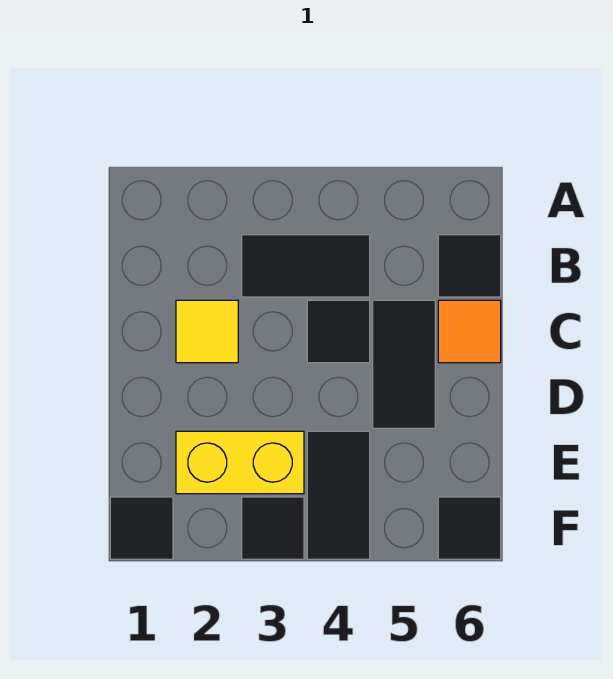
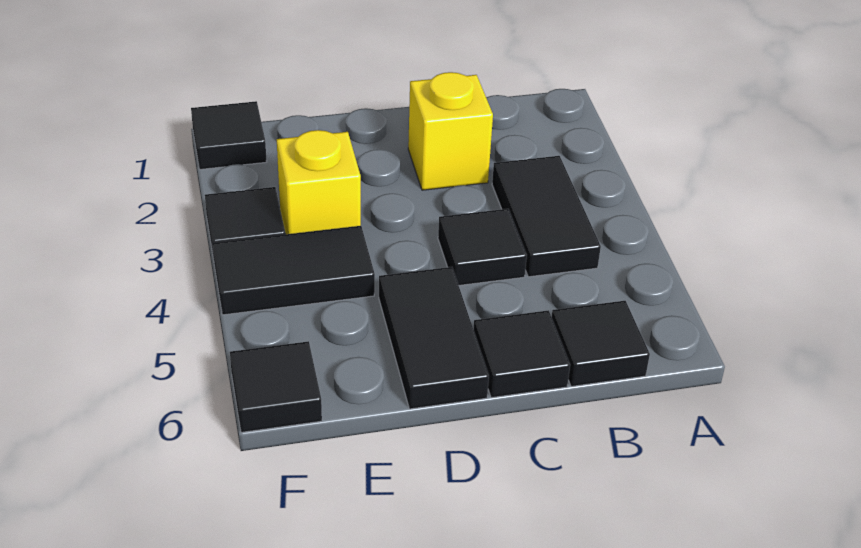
yellow 1x1 tile [176,300,238,363] -> yellow 1x1 brick [408,72,493,190]
black 1x2 tile [373,300,435,428] -> black 1x2 tile turned to [379,267,489,409]
orange 1x1 tile [438,300,501,363] -> black 1x1 tile [474,310,570,398]
yellow 1x2 brick [176,431,304,494] -> yellow 1x1 brick [277,130,361,234]

